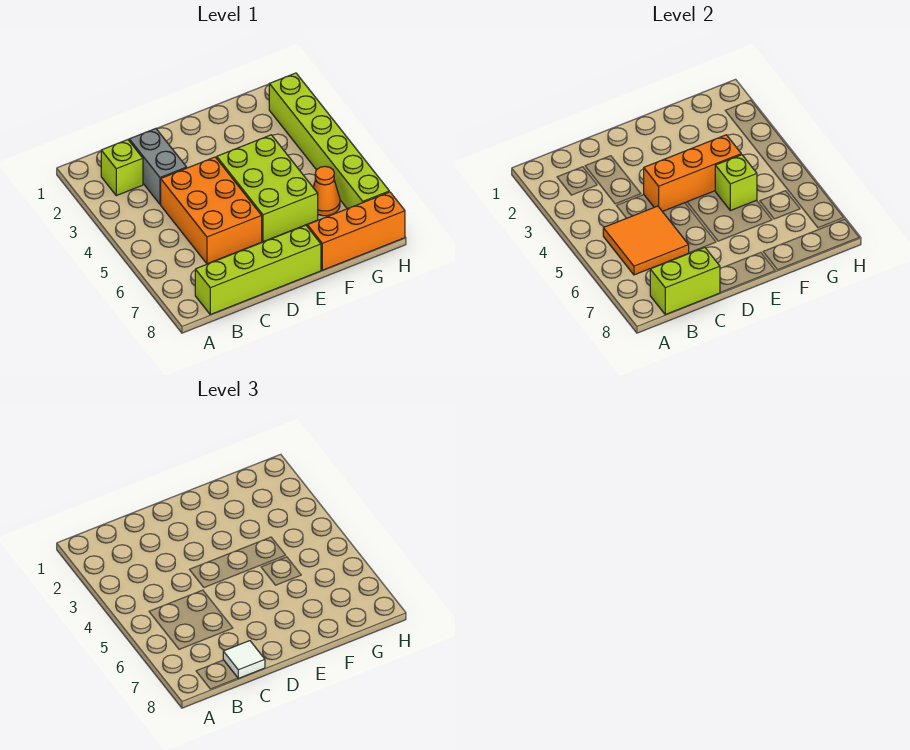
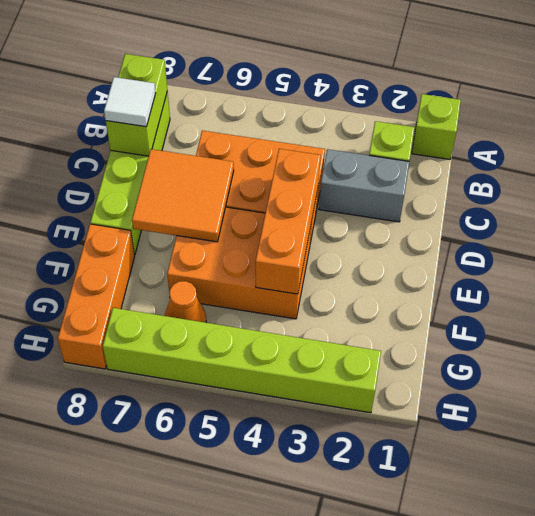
orange 2x2 tile [603,206,689,275] -> orange 2x2 tile moved to [132,149,234,242]
lime 2x3 brick [217,135,318,242] -> orange 2x3 brick [167,207,312,319]
lime 1x1 brick [715,155,757,210] -> lime 1x1 brick moved to [412,94,461,159]

